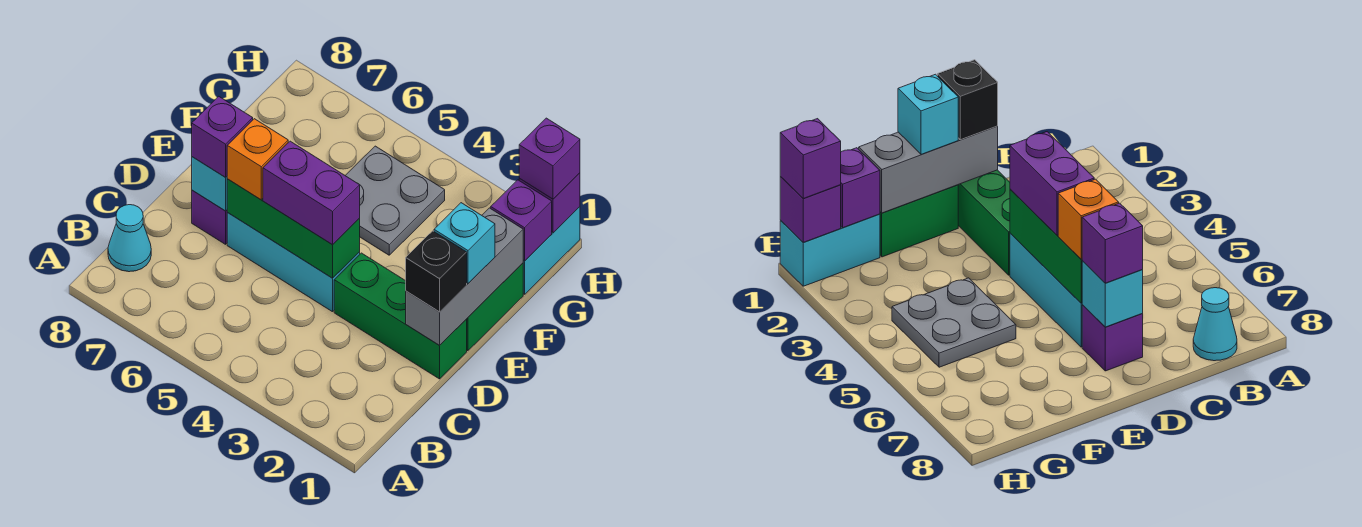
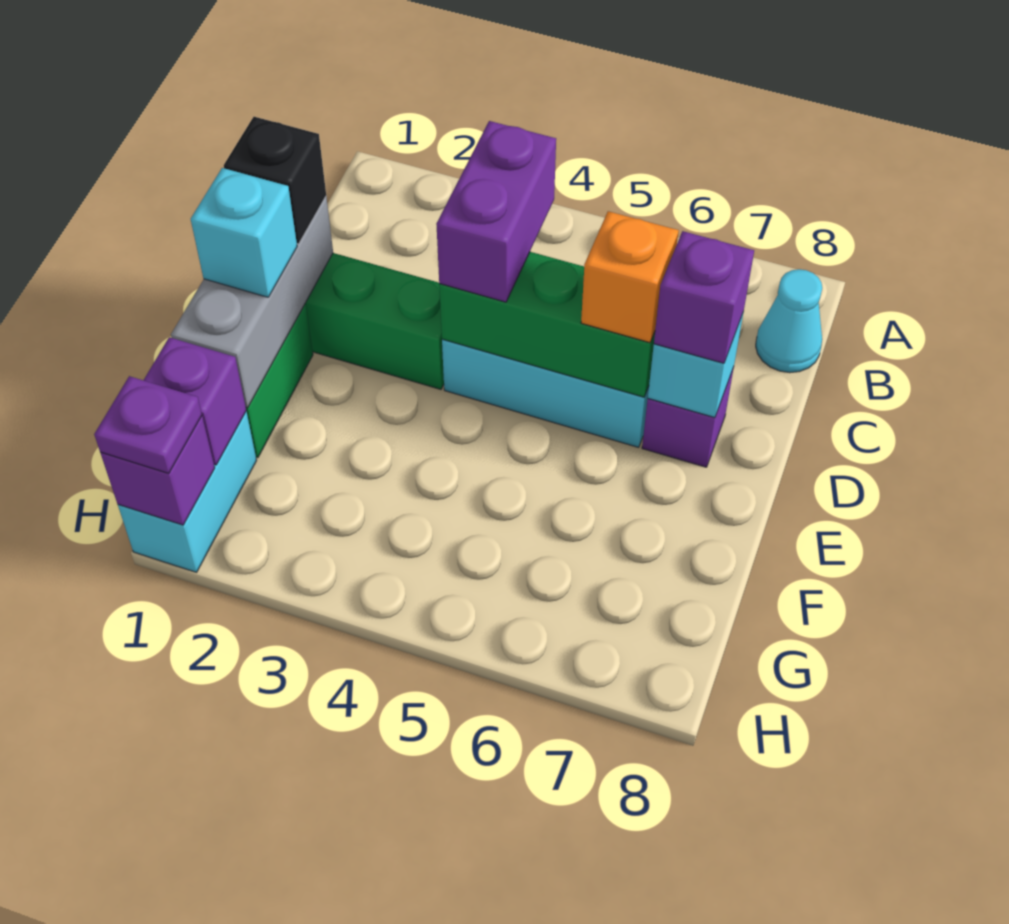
purple 1x2 brick [263,141,360,245] -> purple 1x2 brick turned to [436,121,556,302]
grey 2x2 plate [345,146,445,255] -> none
purple 1x1 brick [519,118,580,199] -> purple 1x1 plate [94,376,202,473]

